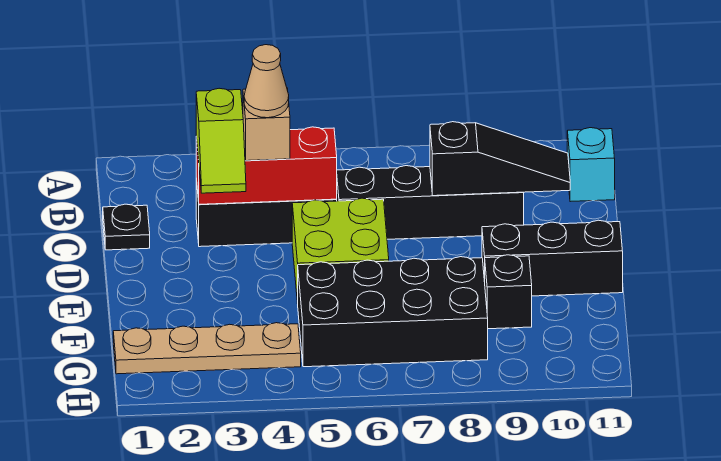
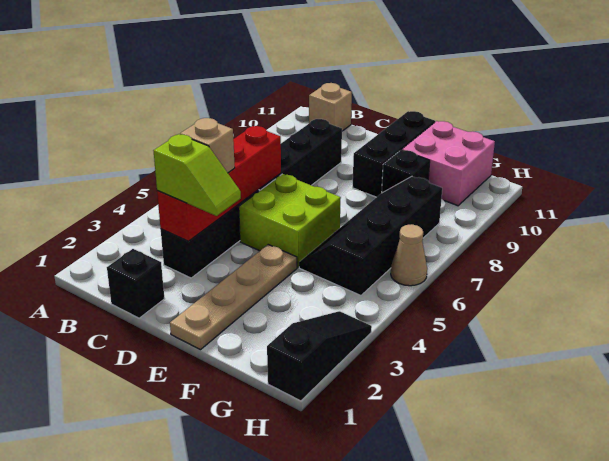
cyan 1x1 brick [567,128,615,202] -> tan 1x1 brick [309,83,352,131]
black 1x1 plate [103,204,150,250] -> black 1x1 brick [107,249,165,318]
red 1x3 brick [196,127,337,204] -> red 1x4 brick [157,126,281,241]
tan 1x1 cone [244,45,289,118] -> tan 1x1 cone moved to [391,224,427,286]
black 1x3 slope [430,122,570,196] -> black 1x3 slope moved to [267,311,372,401]
black 2x4 brick [298,257,488,367] -> black 2x4 slope [299,177,442,296]
none -> pink 2x2 brick [402,121,495,206]
tan 1x4 plate [113,323,301,374] -> tan 1x4 plate moved to [170,245,297,350]

